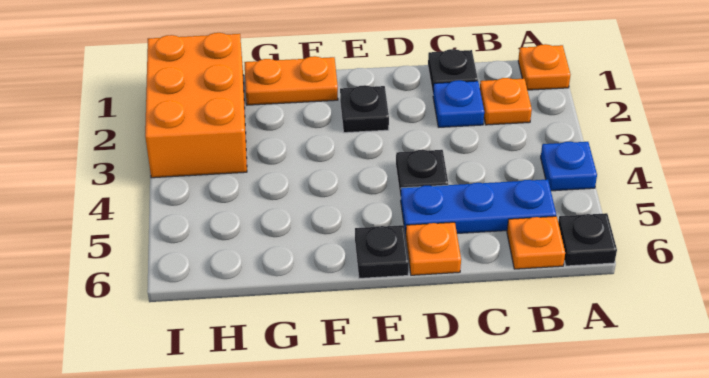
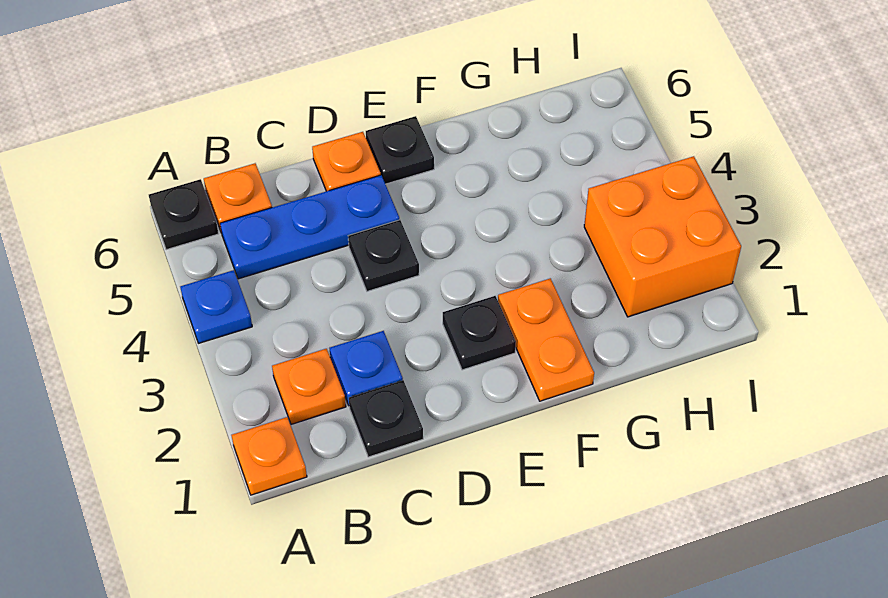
orange 1x2 plate [244,56,338,105] -> orange 1x2 plate turned to [498,278,594,401]
orange 2x3 brick [145,33,247,178] -> orange 2x2 brick [584,156,741,317]

